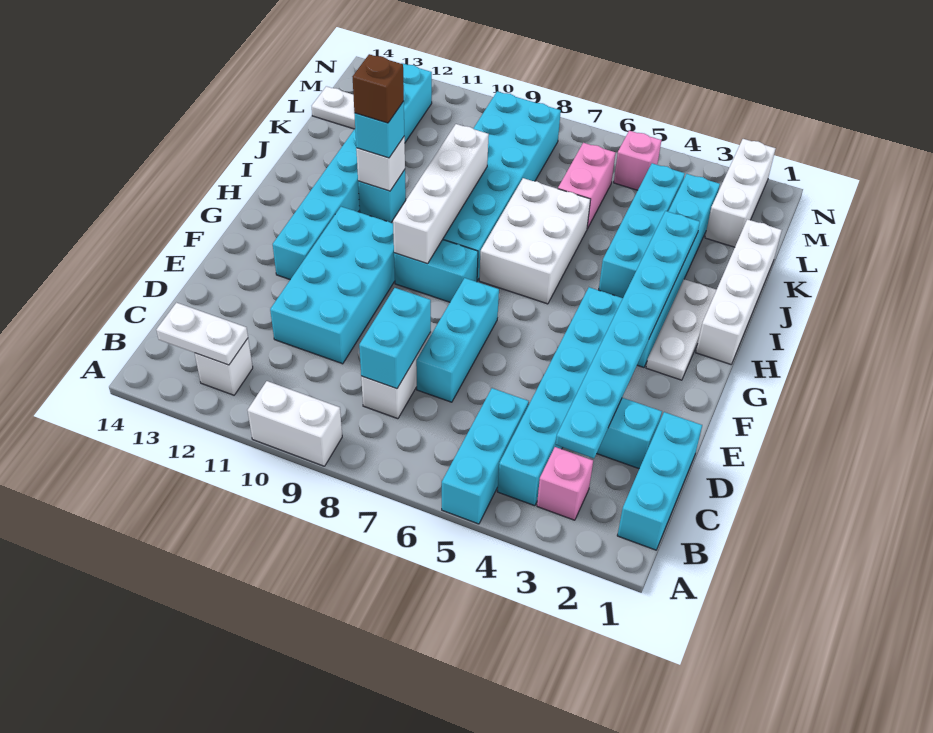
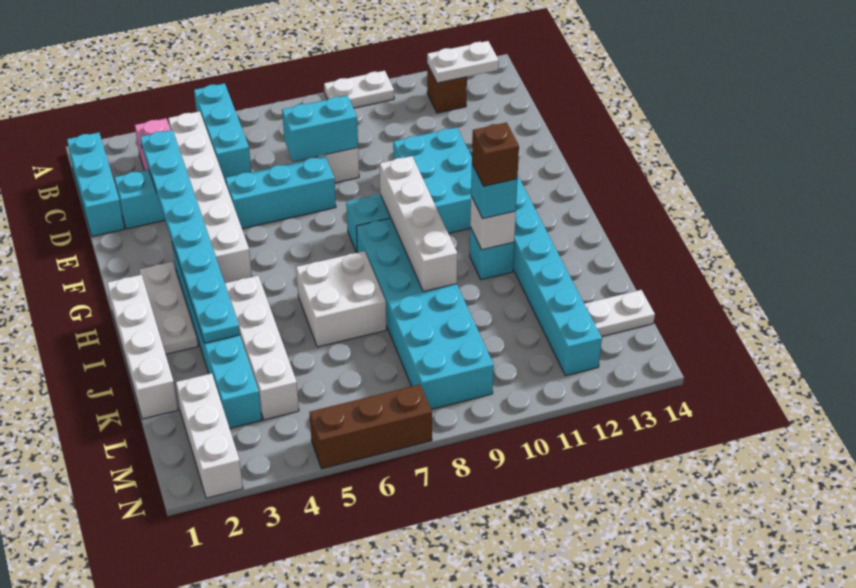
white 1x2 brick [248,381,342,466] -> white 1x2 plate [324,71,394,108]
cyan 1x6 brick [497,287,623,506] -> white 1x6 brick [168,111,252,283]
white 1x1 brick [195,339,253,395] -> brown 1x1 brick [427,65,467,113]
cyan 1x2 brick [359,288,431,389] -> cyan 1x2 brick turned to [282,96,358,162]
cyan 1x3 brick [416,278,499,402] -> cyan 1x3 brick turned to [226,156,336,228]
cyan 2x4 brick [270,207,395,364] -> cyan 2x3 brick [393,127,472,233]
white 2x3 brick [479,178,591,304] -> white 2x2 brick [296,251,386,347]
cyan 1x4 brick [599,163,685,298] -> white 1x4 brick [225,276,299,420]
pink 1x2 brick [558,143,616,229] -> none
pink 1x1 brick [614,131,661,190] -> none
none -> brown 1x3 brick [309,384,432,469]

